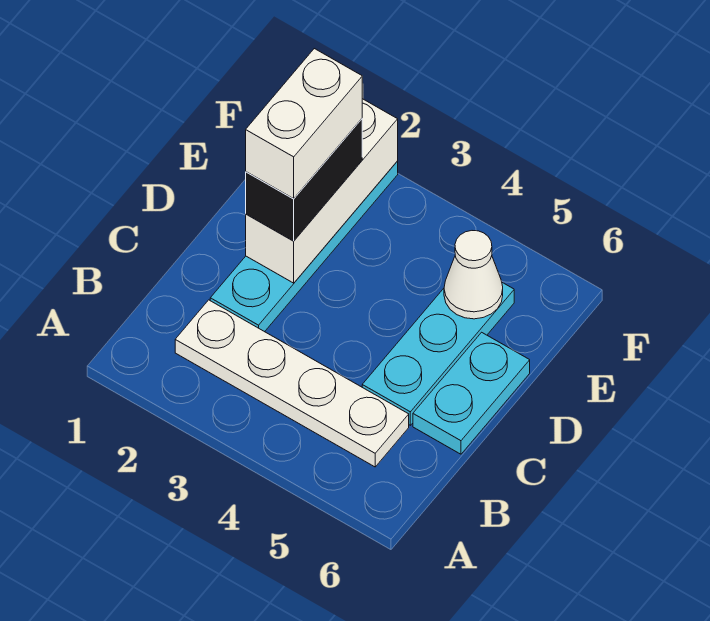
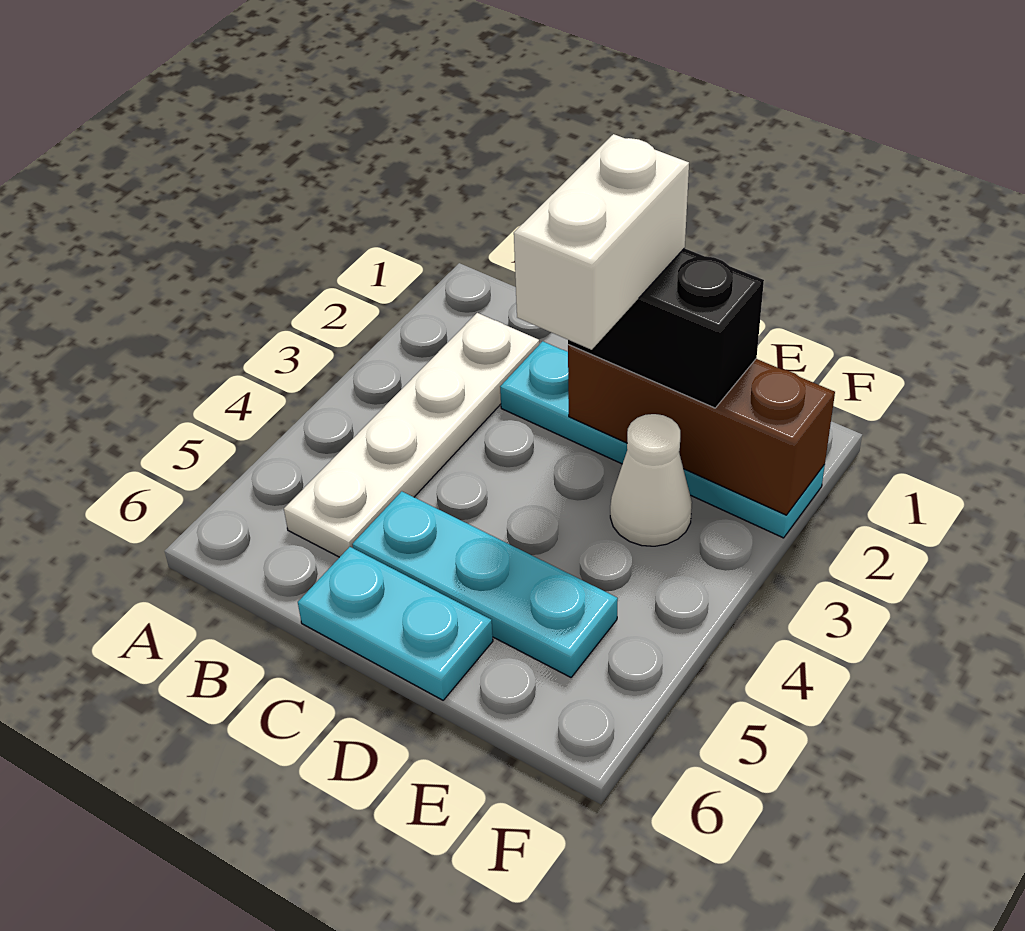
white 1x3 brick [246,99,398,283] -> brown 1x3 brick [568,345,835,515]
white 1x2 brick [246,49,362,199] -> white 1x2 brick turned to [514,134,689,350]
white 1x1 cone [444,231,503,319] -> white 1x1 cone moved to [610,414,692,546]

